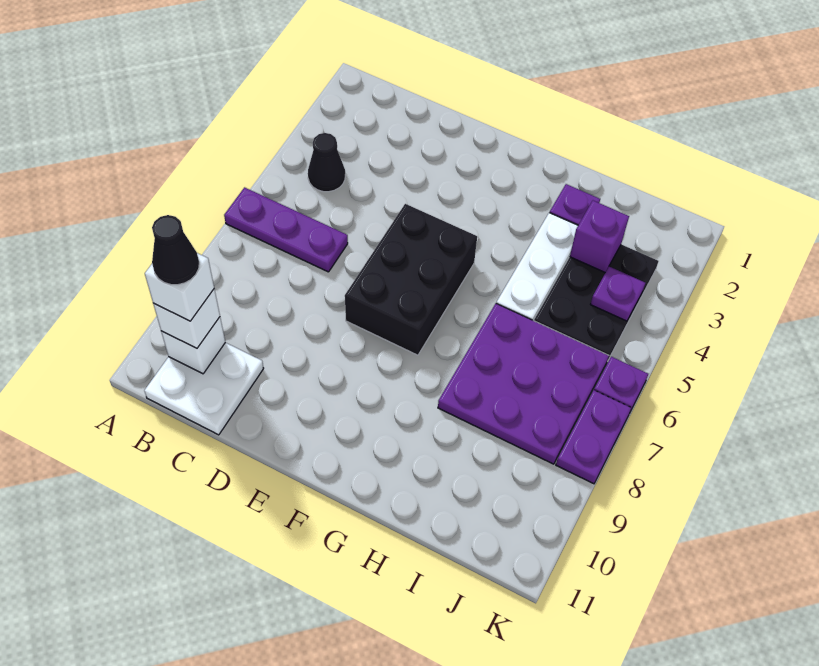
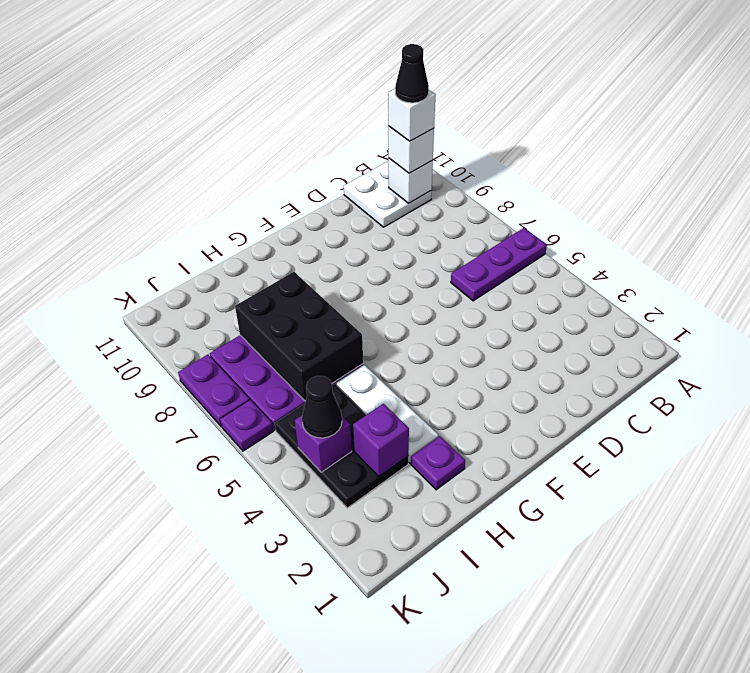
black 1x1 cone [308,133,345,192] -> black 1x1 cone moved to [302,376,342,438]
black 2x3 brick [345,204,477,355] -> black 2x3 brick moved to [235,272,363,401]
purple 1x1 plate [590,267,645,321] -> purple 1x1 brick [295,415,352,472]

